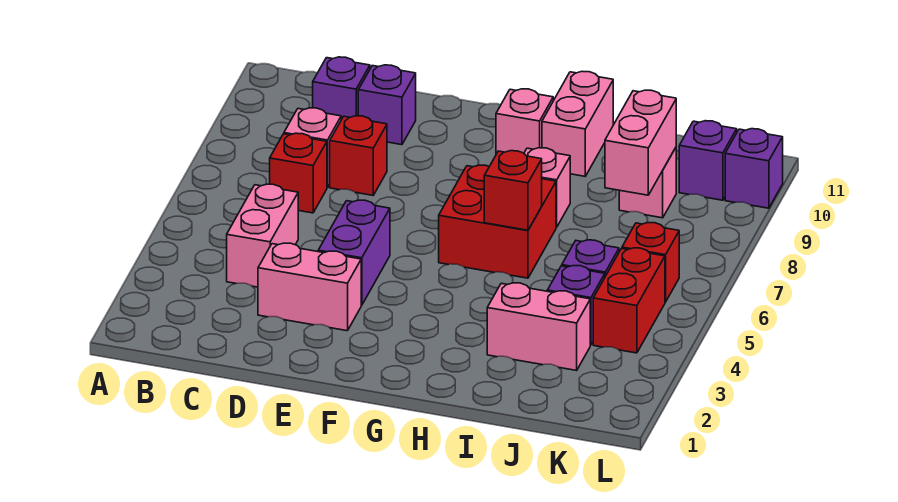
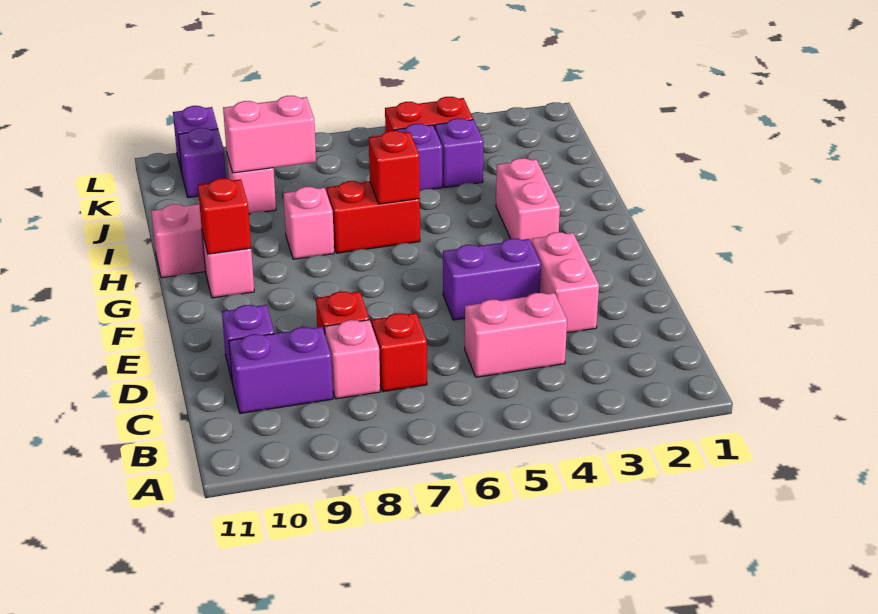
purple 1x1 brick [313,57,370,120] -> purple 1x2 brick [229,327,333,414]
red 2x2 brick [439,165,556,278] -> red 1x2 brick [327,181,420,253]
pink 1x2 brick [487,283,590,370] -> pink 1x2 brick moved to [496,158,560,241]
red 1x1 brick [622,223,679,302] -> red 1x1 brick moved to [198,178,251,254]

